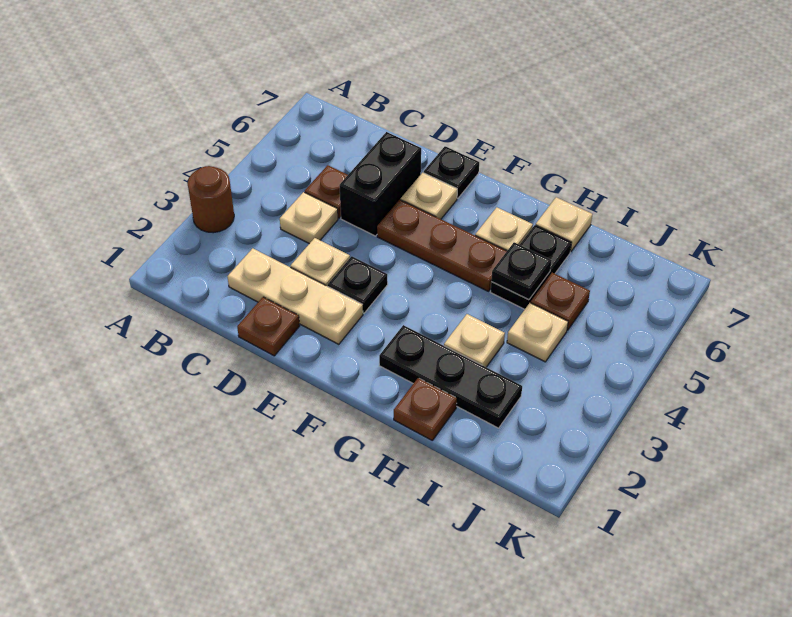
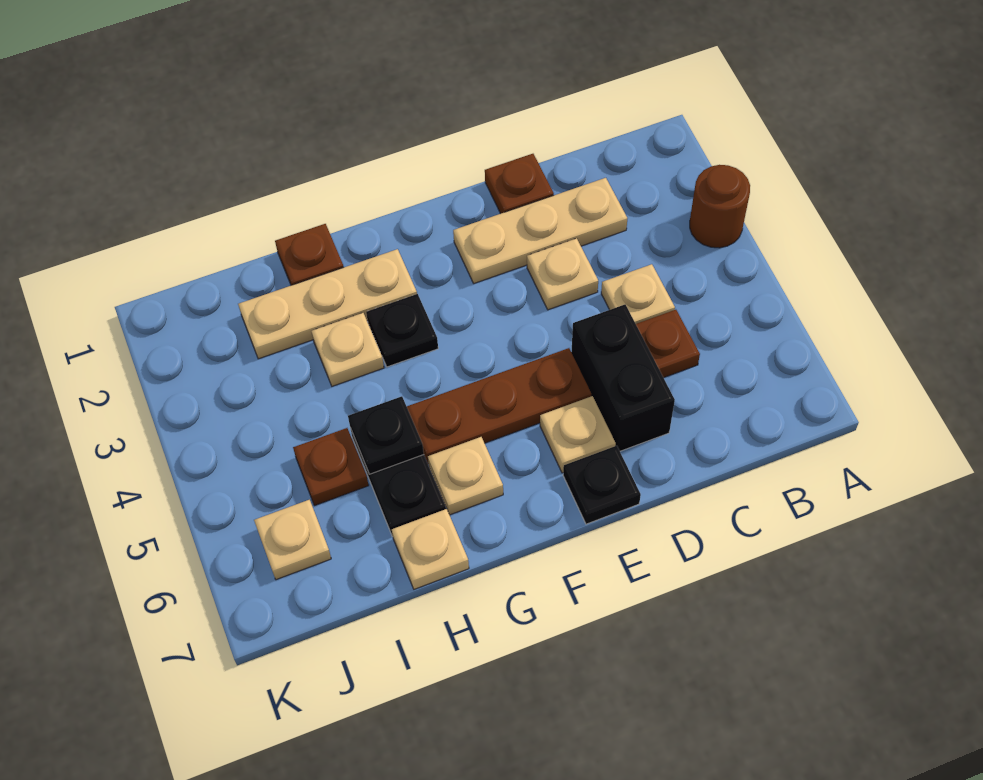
black 1x1 plate [328,256,388,313] -> black 1x1 plate moved to [366,294,438,367]
black 1x3 plate [379,325,522,428] -> tan 1x3 plate [238,249,417,359]
tan 1x1 plate [507,303,568,362] -> tan 1x1 plate moved to [254,500,331,580]

